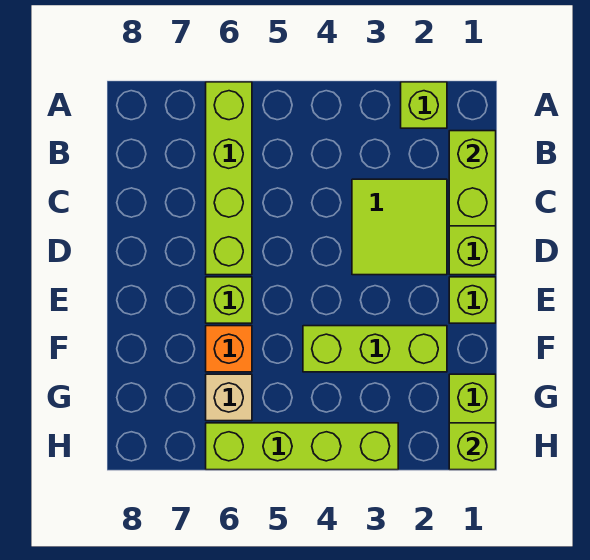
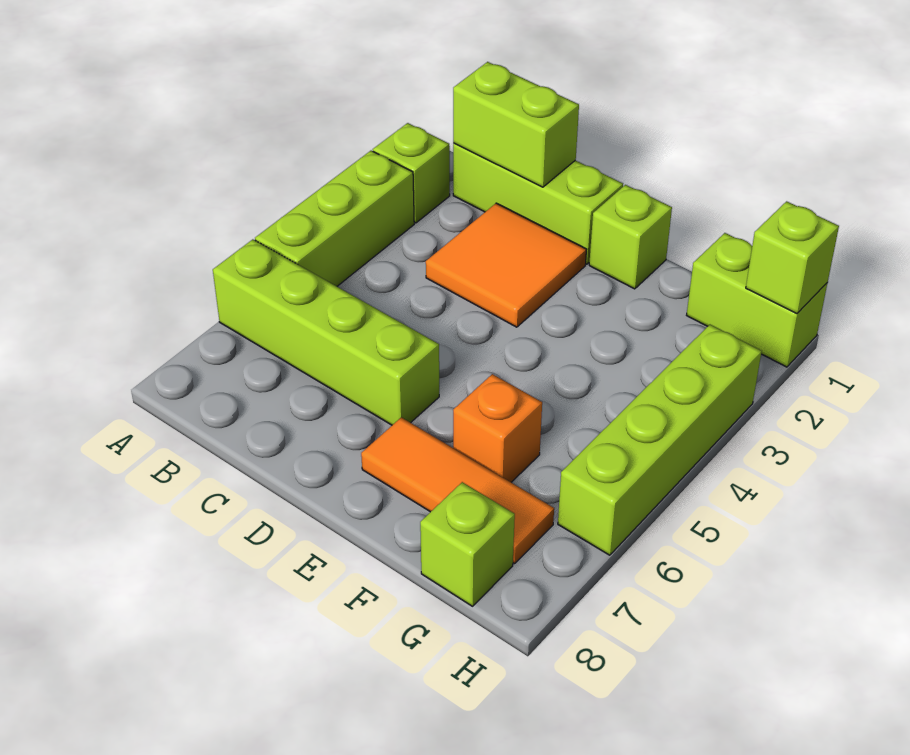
lime 2x2 tile [352,179,447,275] -> orange 2x2 tile [426,203,587,327]
lime 1x1 brick [206,277,252,323] -> lime 1x1 brick moved to [420,482,515,606]
none -> orange 1x3 tile [361,417,554,564]
lime 1x3 brick [303,326,447,372] -> lime 1x3 brick moved to [255,151,414,286]
tan 1x1 brick [206,374,252,421] -> none

